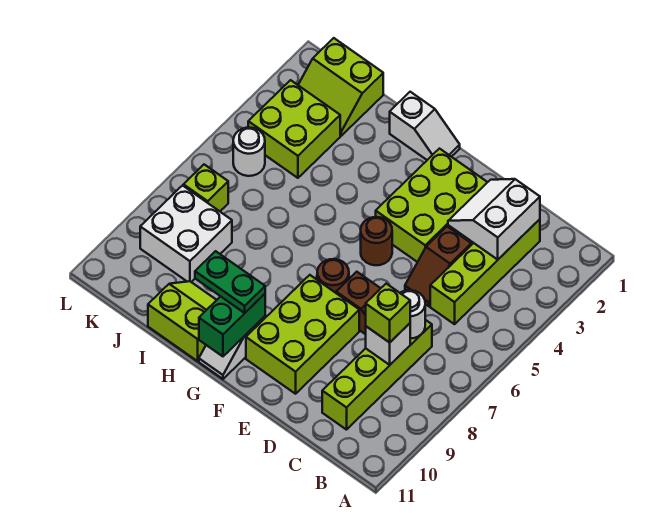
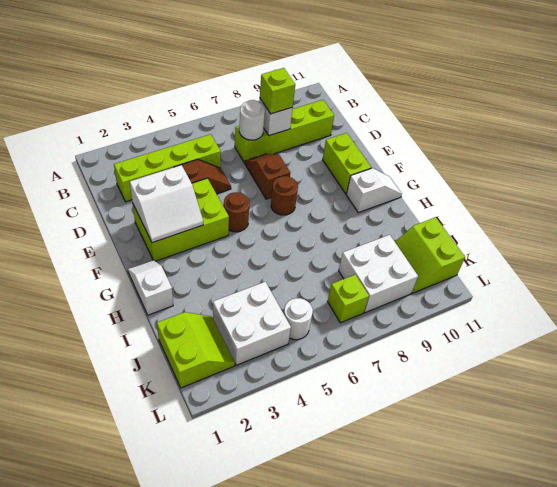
white 2x2 slope [448,179,540,260] -> white 2x2 slope moved to [130,165,203,243]
lime 2x3 brick [246,275,359,394] -> lime 1x2 brick [323,133,371,194]
green 1x2 brick [199,294,265,356] -> none
green 1x2 plate [195,251,265,313] -> none
lime 2x2 slope [148,281,216,361] -> lime 2x2 slope moved to [395,217,465,293]
lime 2x2 brick [248,80,340,178] -> white 2x2 brick [213,282,291,365]

